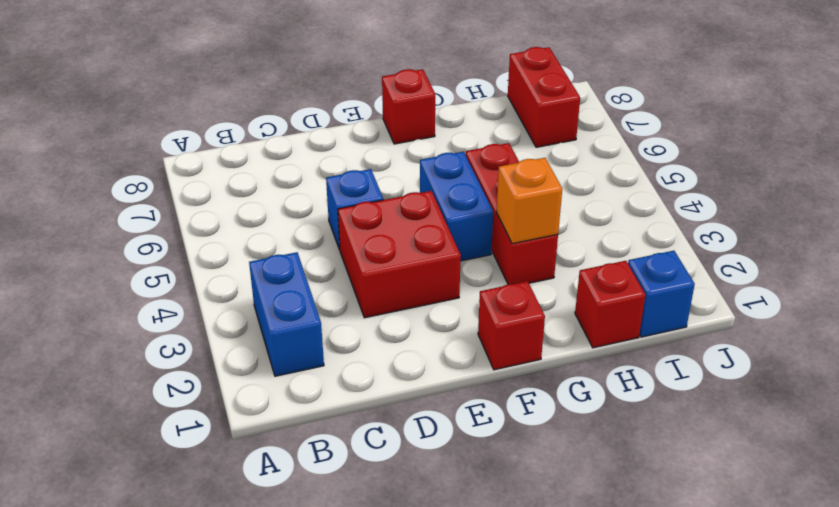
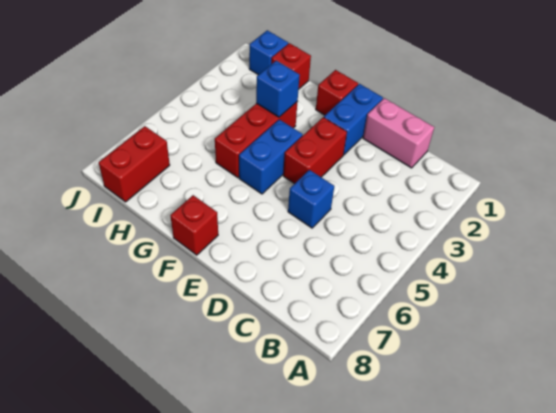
blue 1x2 brick [249,252,324,376] -> blue 1x2 brick moved to [324,84,383,155]
none -> pink 1x2 brick [363,98,434,168]
red 2x2 brick [338,191,461,318] -> red 1x2 brick [283,117,347,184]
orange 1x1 brick [496,158,562,244] -> blue 1x1 brick [256,61,300,117]

